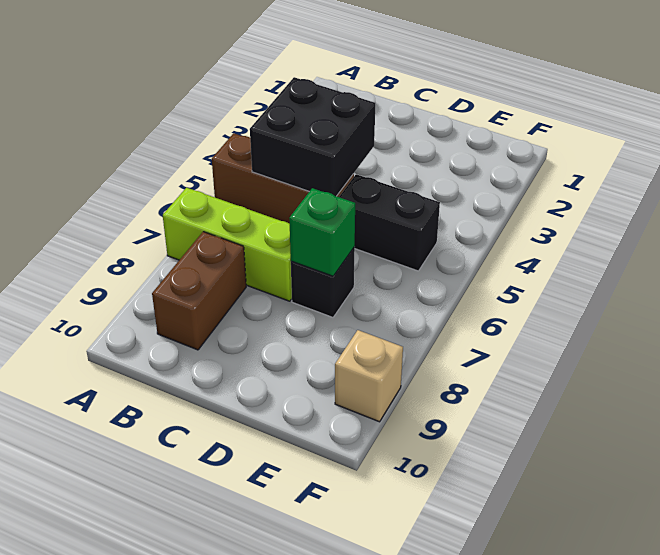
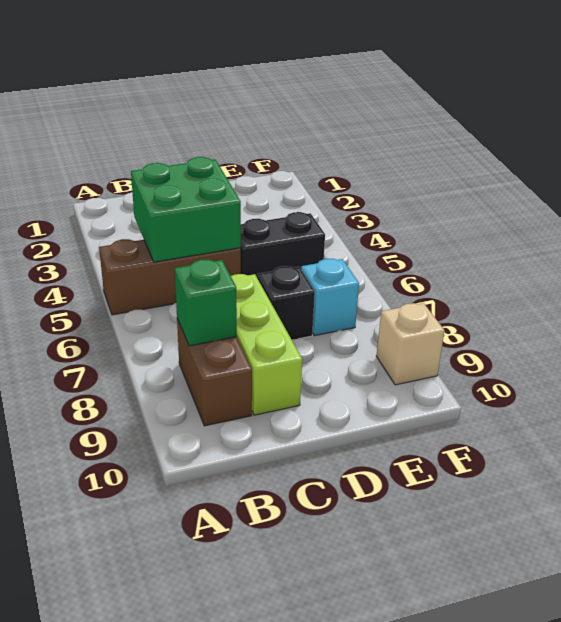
lime 1x3 brick [163,188,292,301] -> lime 1x3 brick turned to [231,274,302,415]
black 2x2 brick [250,77,375,196] -> green 2x2 brick [131,157,241,262]
green 1x1 brick [289,188,355,276] -> green 1x1 brick moved to [175,260,237,346]
none -> cyan 1x1 brick [301,259,359,336]

